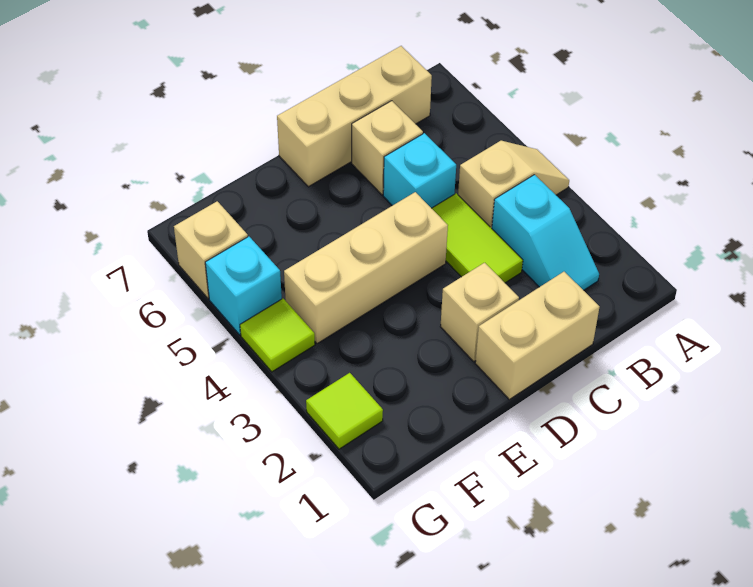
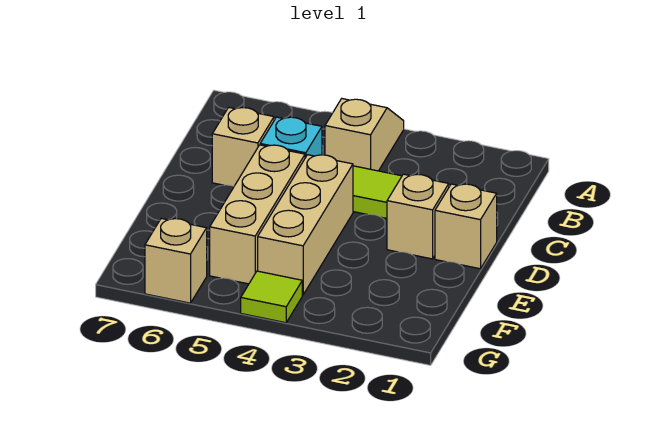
cyan 1x2 slope [492,175,599,290] -> none
tan 1x3 brick [277,46,432,187] -> tan 1x3 brick moved to [210,145,305,284]
tan 1x2 brick [475,272,599,399] -> tan 1x1 brick [435,184,497,269]
lime 1x1 tile [306,373,383,449] -> none
cyan 1x1 brick [205,236,282,335] -> none

